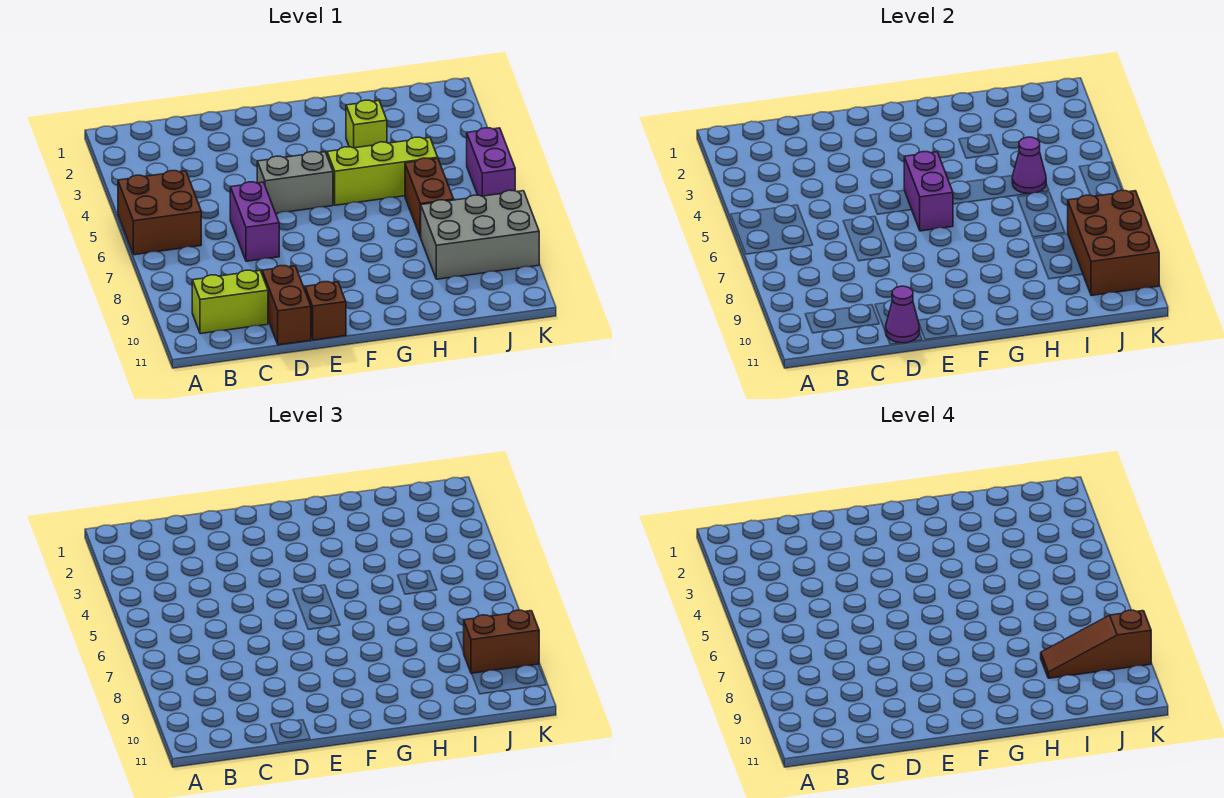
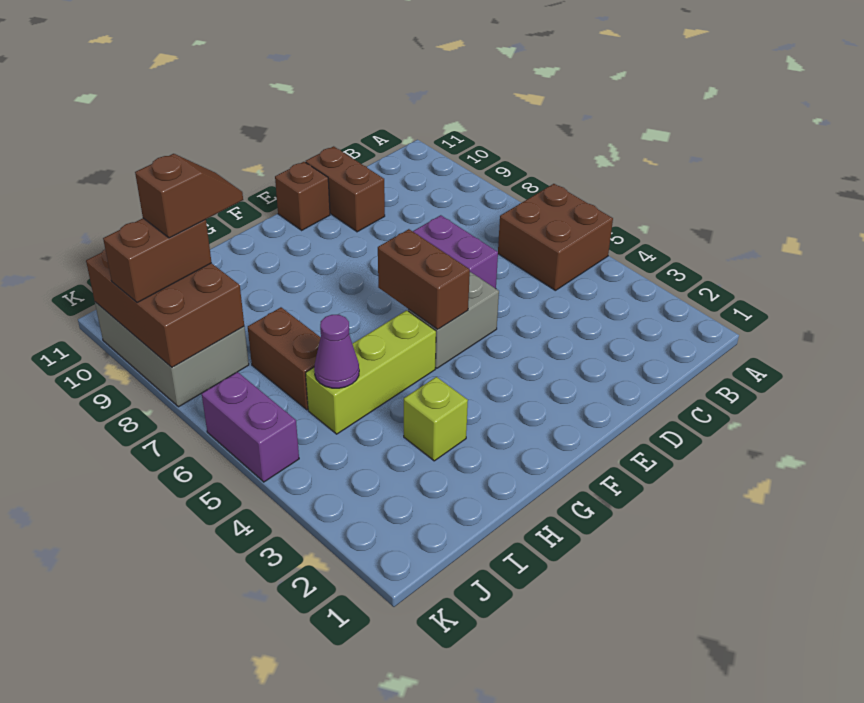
lime 1x2 brick [192,270,268,334] -> none
purple 1x1 cone [886,286,920,343] -> none
purple 1x2 brick [904,152,953,231] -> brown 1x2 brick [378,229,470,329]
grey 2x3 brick [421,190,539,279] -> grey 2x3 brick turned to [95,302,249,407]
brown 1x3 slope [1041,610,1151,678] -> brown 1x2 slope [135,154,243,238]

